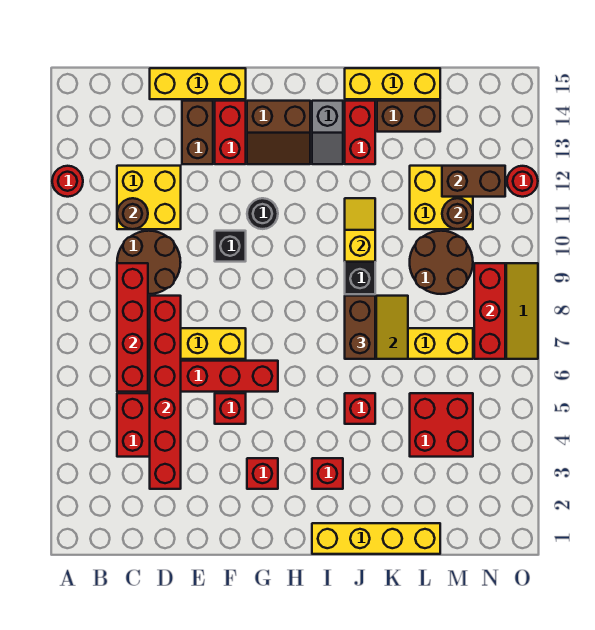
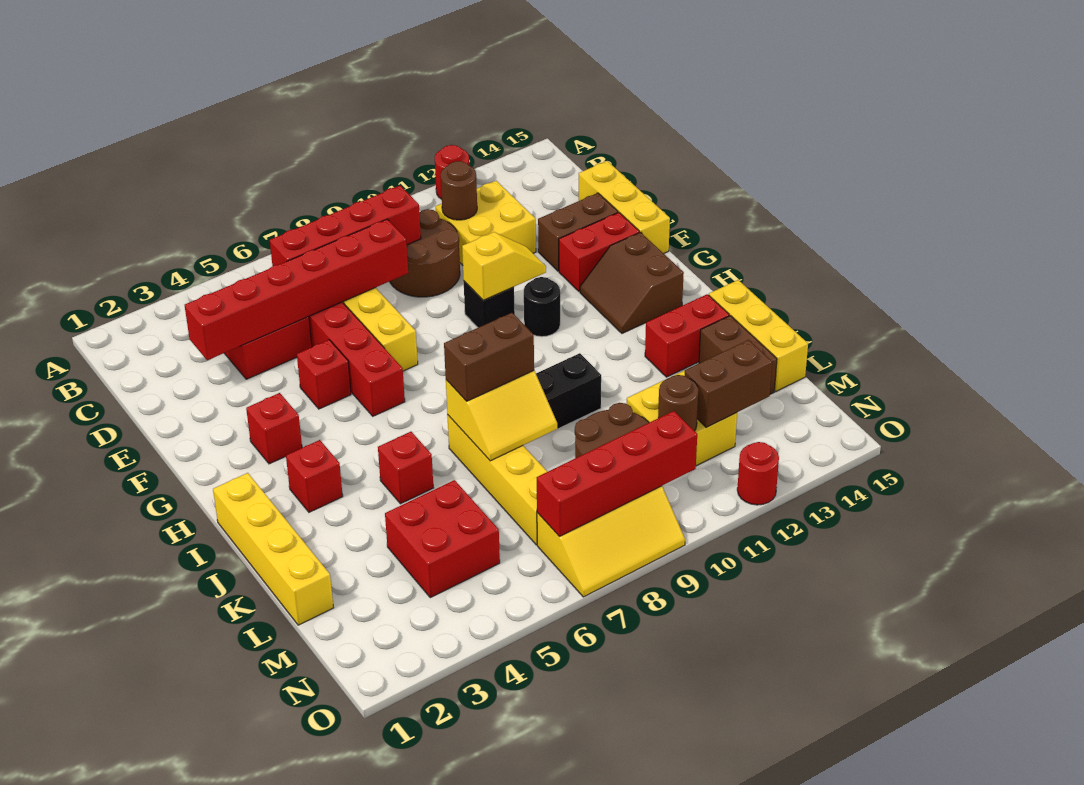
grey 1x2 slope [312,101,343,164] -> none
yellow 1x2 slope [345,198,375,262] -> yellow 1x2 slope moved to [462,232,546,300]
brown 1x2 brick [442,166,505,197] -> brown 1x2 brick turned to [685,340,772,428]
red 1x3 brick [474,263,505,359] -> red 1x4 brick [537,411,697,536]

